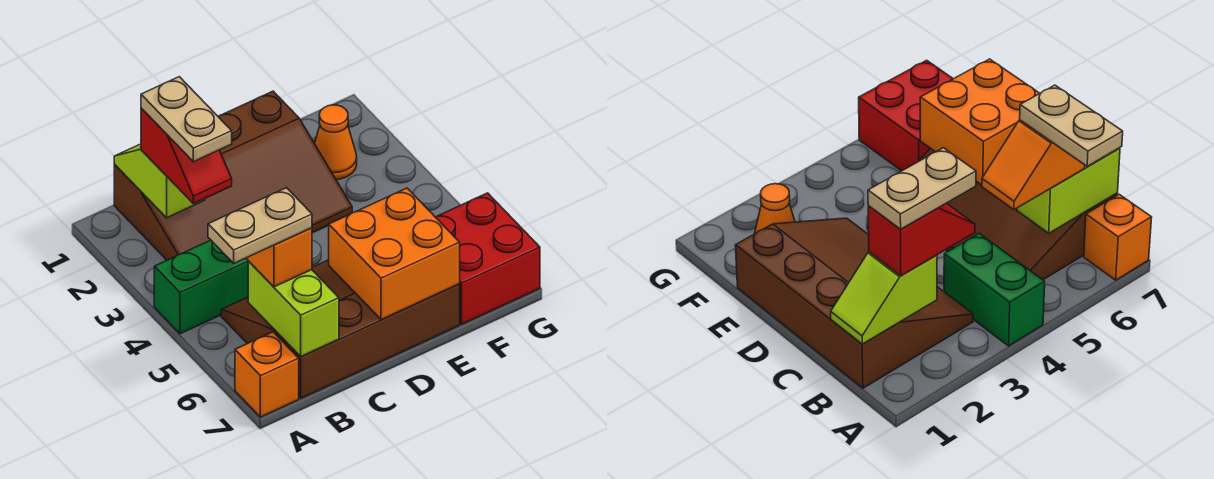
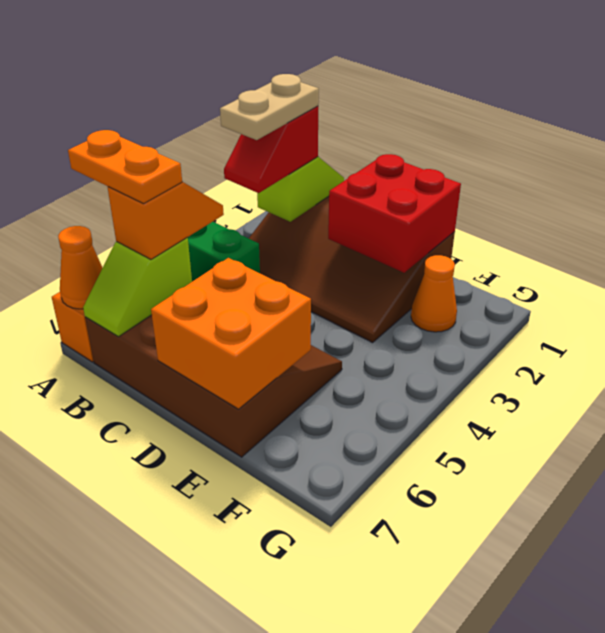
tan 1x2 plate [208,188,312,263] -> orange 1x2 plate [68,130,182,204]
none -> orange 1x1 cone [58,226,103,309]
lime 1x2 brick [248,261,339,357] -> lime 1x2 slope [83,237,192,337]
red 2x2 brick [436,193,540,325] -> red 2x2 brick moved to [328,154,461,273]

